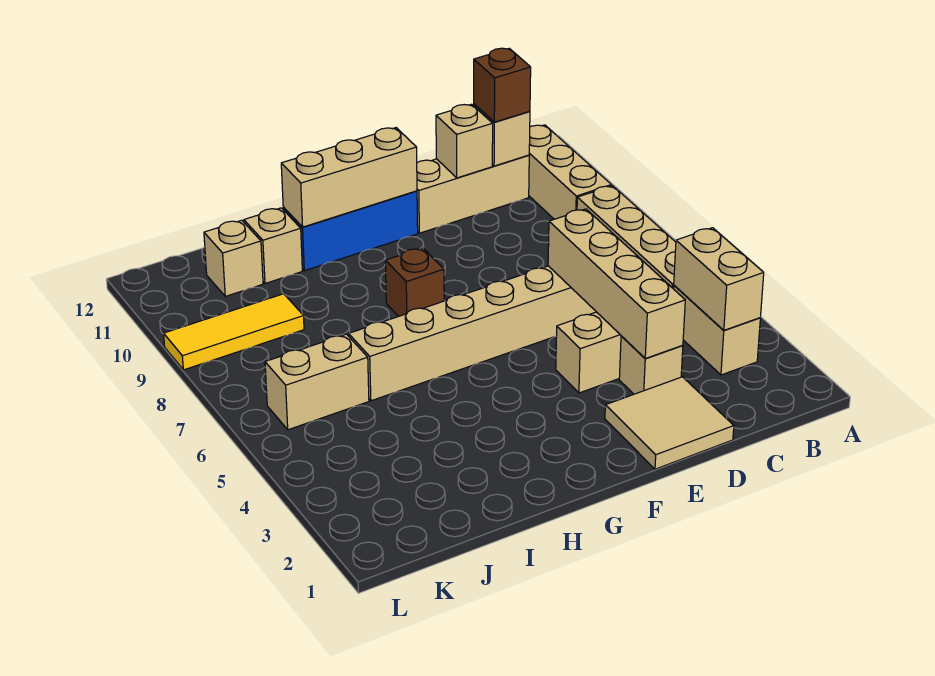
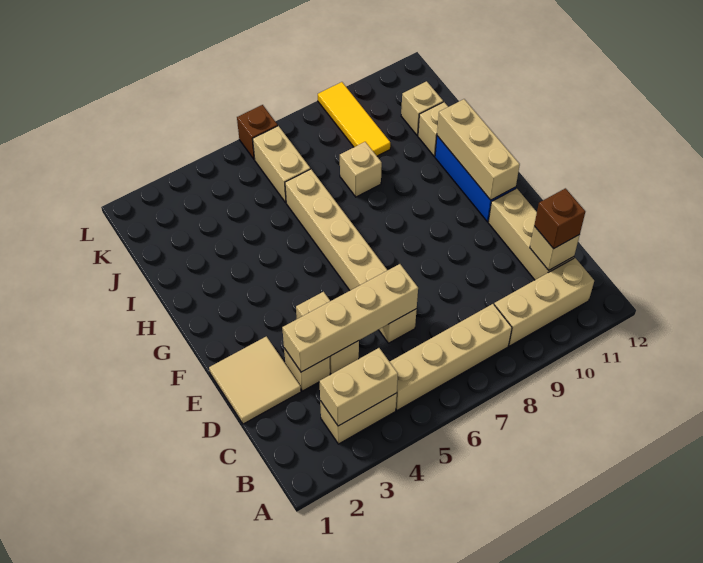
tan 1x1 brick [436,104,493,178] -> tan 1x1 brick moved to [340,142,382,197]
brown 1x1 brick [385,248,444,316] -> brown 1x1 brick moved to [237,105,278,159]

